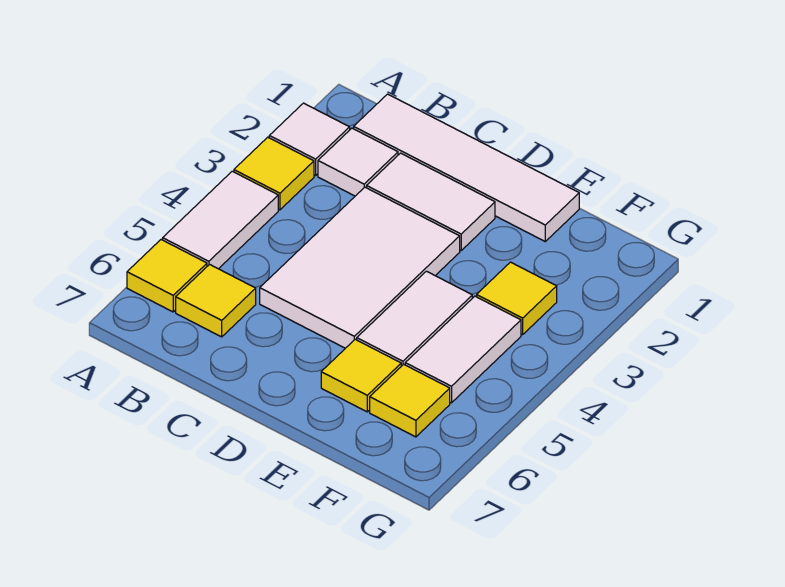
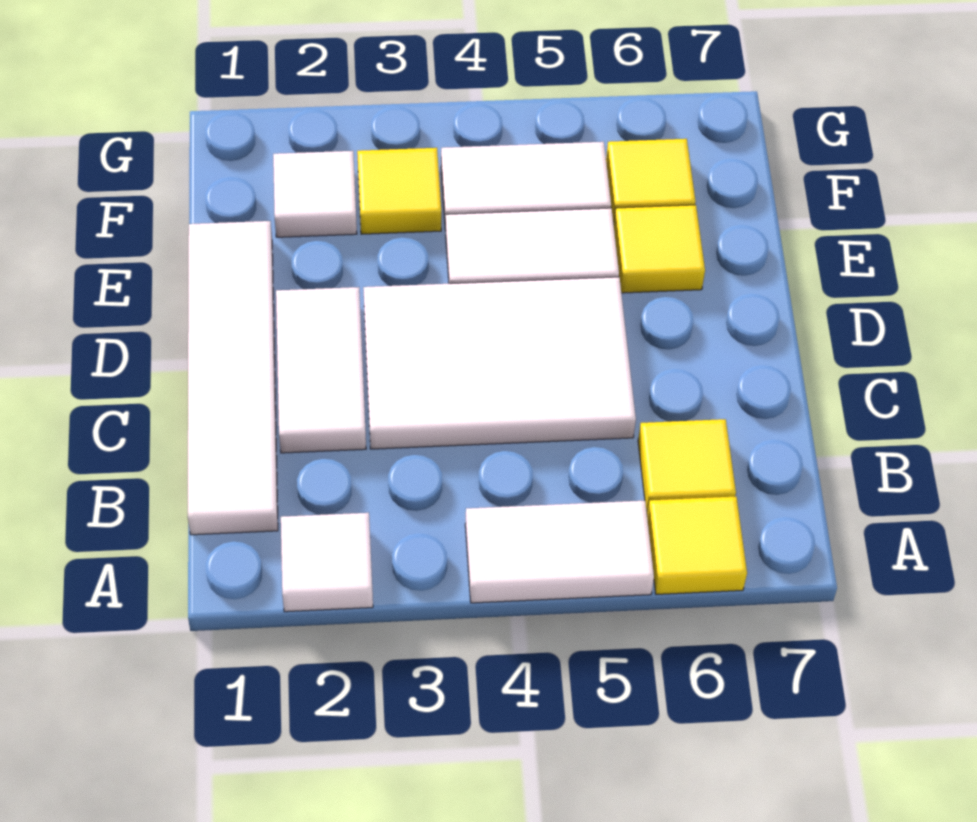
yellow 1x1 tile [234,137,314,210] -> none
white 1x1 tile [318,128,398,196] -> white 1x1 tile moved to [273,151,357,237]

